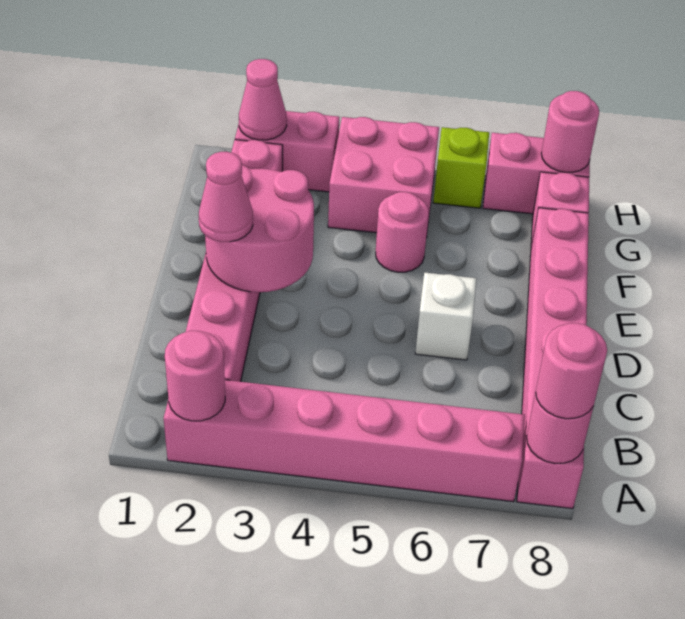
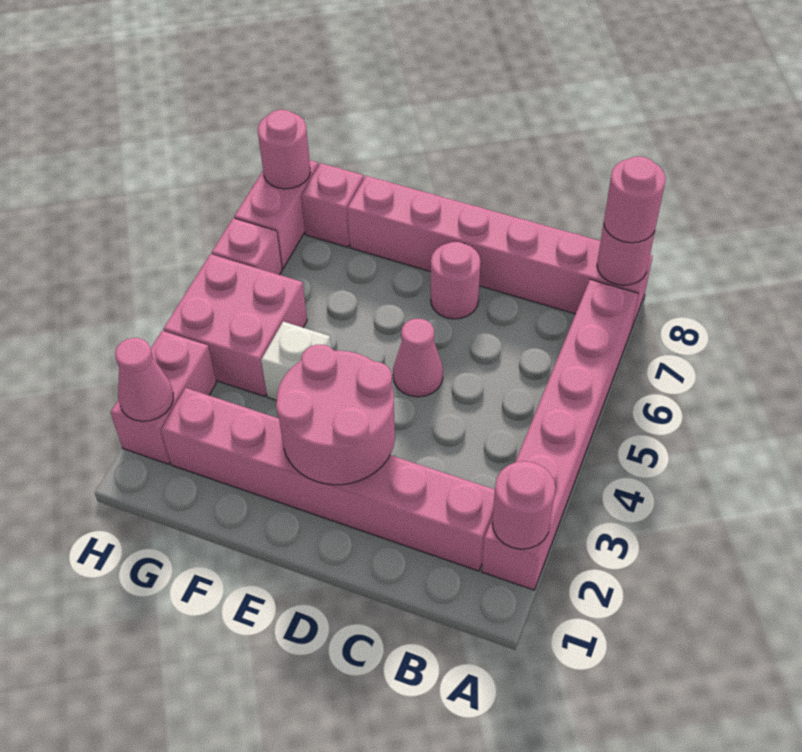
pink 1x1 cone [199,152,253,242] -> pink 1x1 cone moved to [393,319,443,397]
white 1x1 brick [415,273,477,360] -> white 1x1 brick moved to [261,322,331,400]
pink 1x1 round brick [376,192,429,272] -> pink 1x1 round brick moved to [431,242,481,319]
lime 1x1 brick [433,127,489,208] -> pink 1x1 brick [212,218,282,275]

